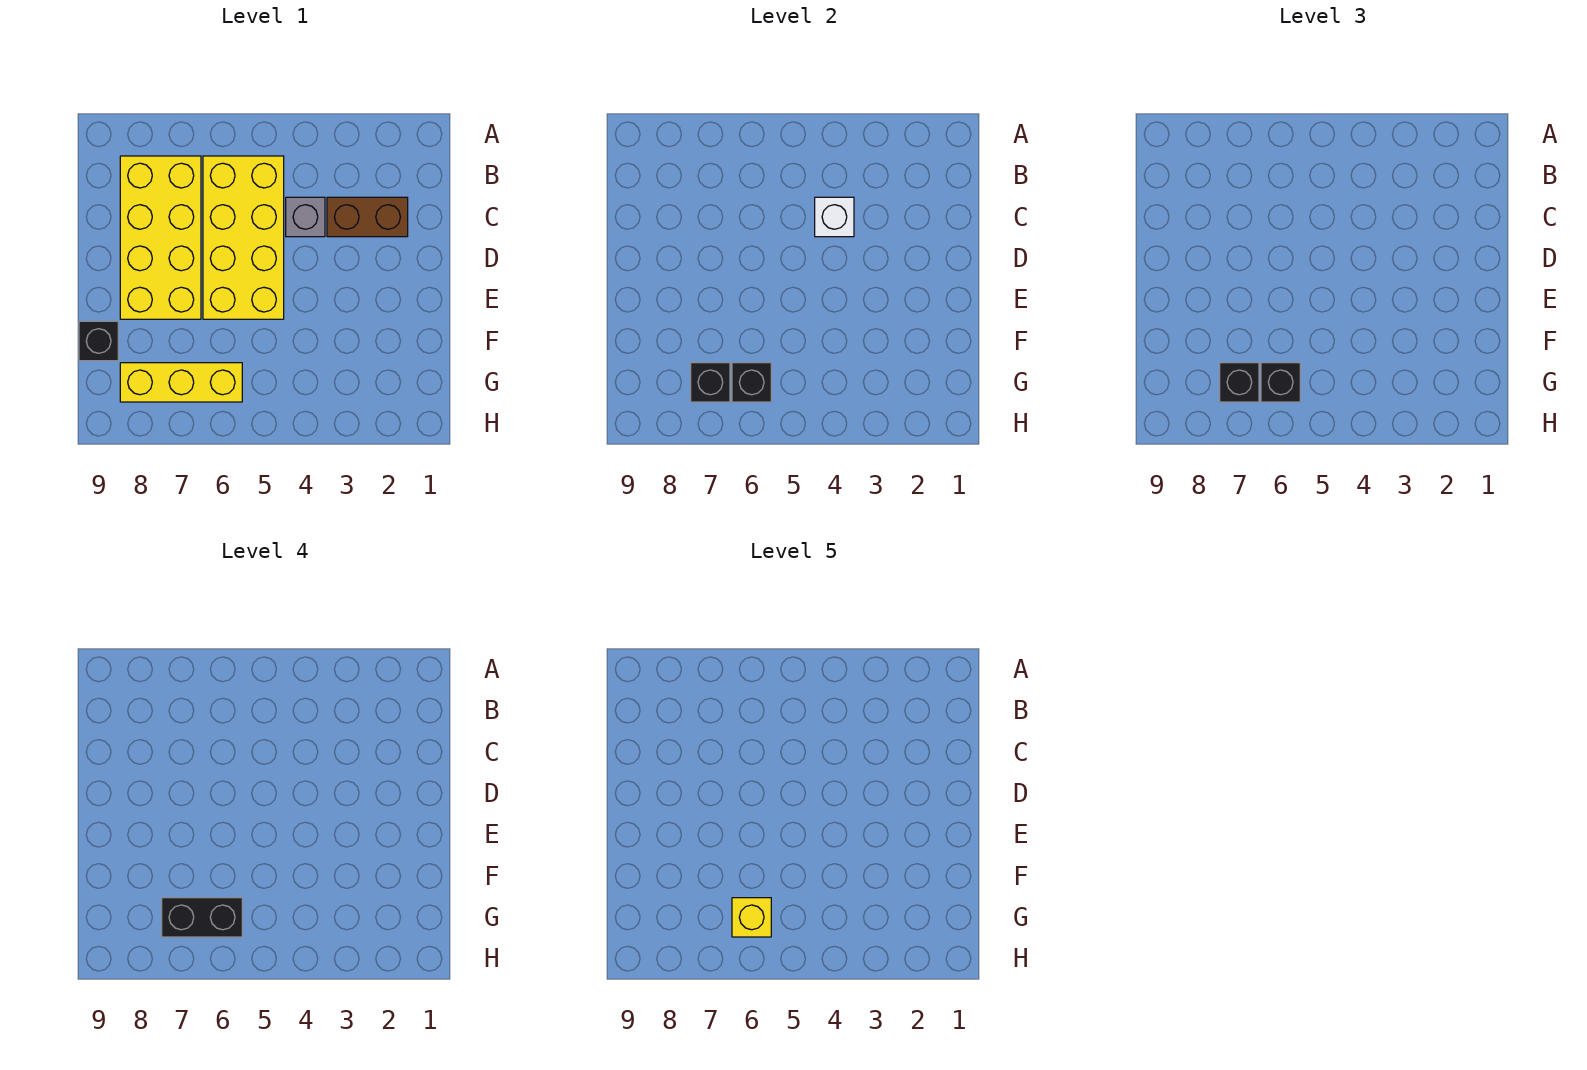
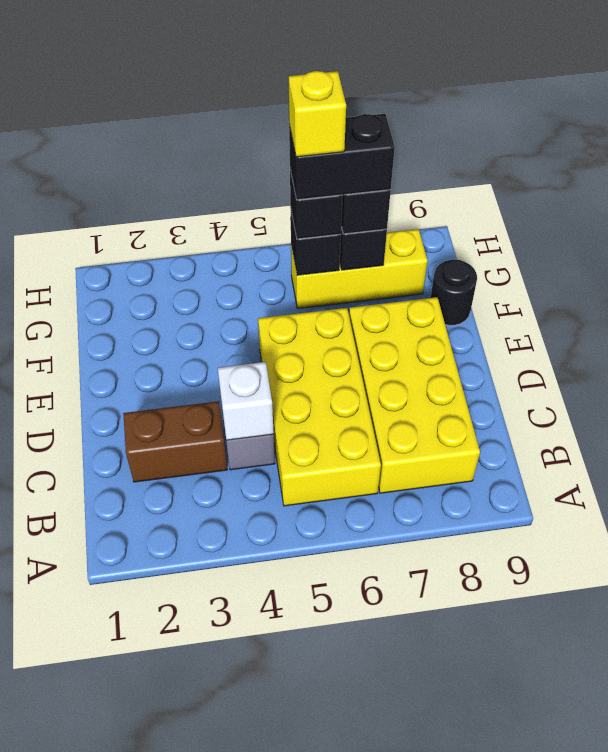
black 1x1 brick [79,321,118,361] -> black 1x1 round brick [431,260,477,325]

